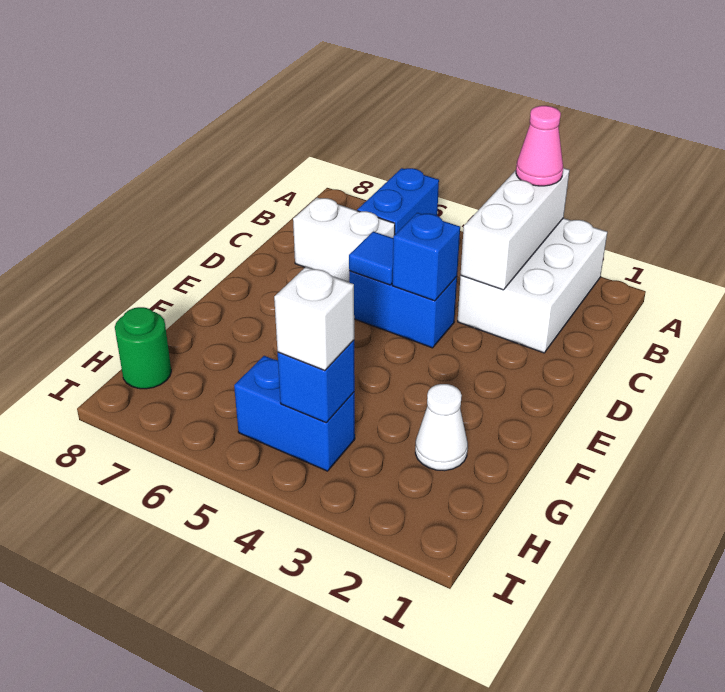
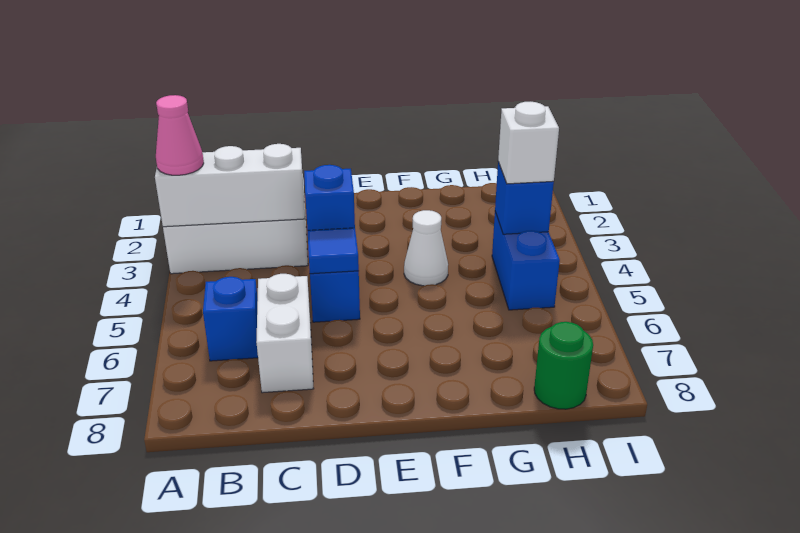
blue 1x2 brick [357,168,439,234] -> blue 1x1 brick [203,277,258,361]
white 1x1 cone [415,384,468,471] -> white 1x1 cone moved to [404,210,448,286]

